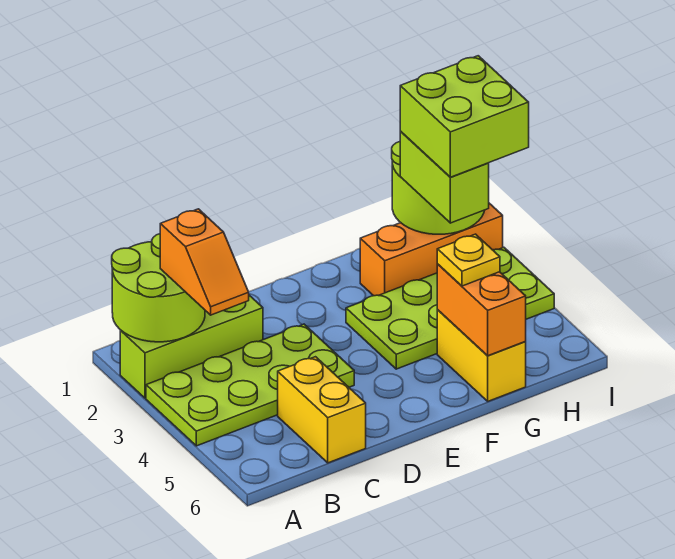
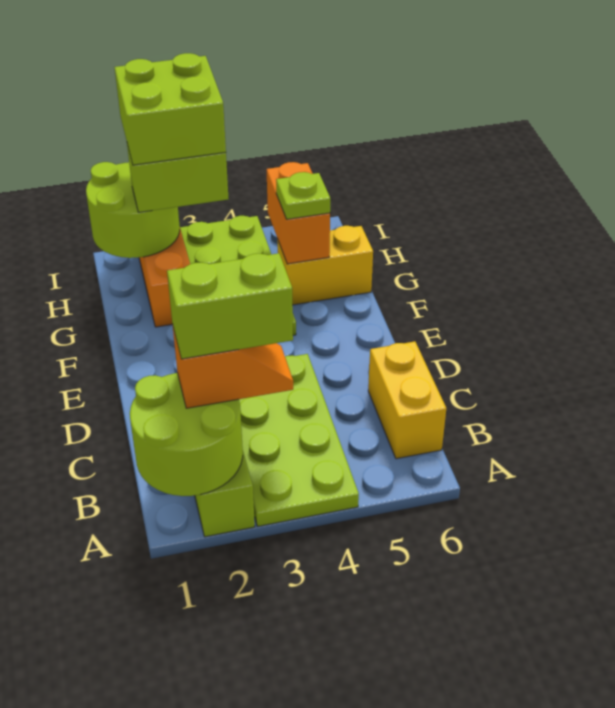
none -> lime 1x2 brick [167,253,293,359]
yellow 1x2 brick [278,357,366,463] -> yellow 1x2 brick turned to [368,341,446,459]
orange 1x2 brick [437,264,526,356] -> orange 1x2 brick turned to [266,162,330,264]
yellow 1x1 plate [437,234,500,286] -> lime 1x1 plate [276,172,330,219]

